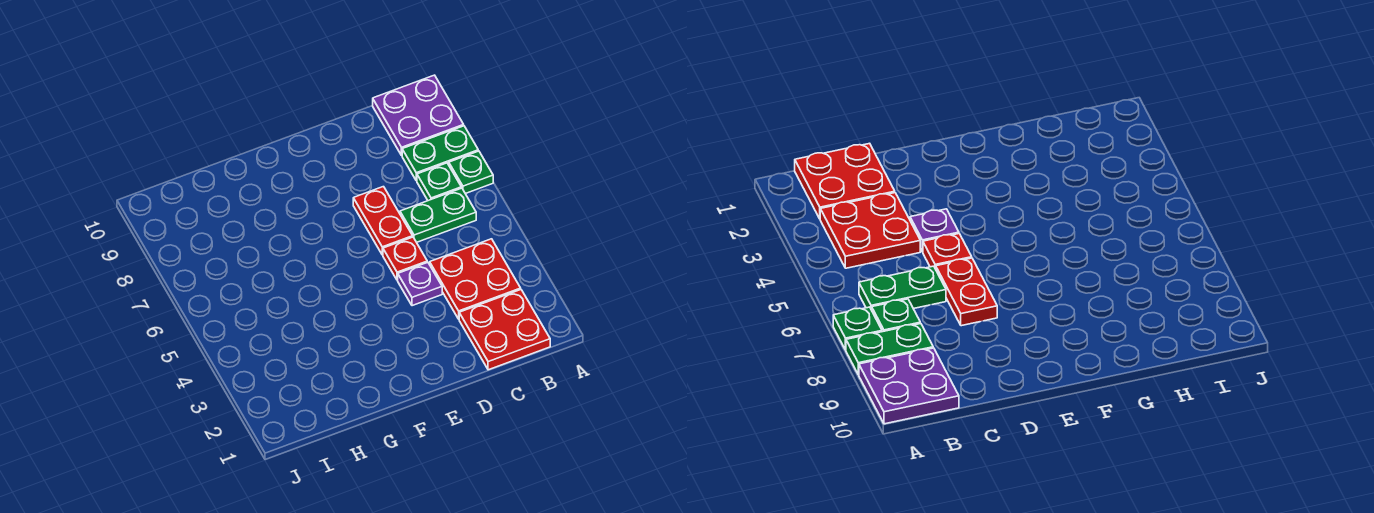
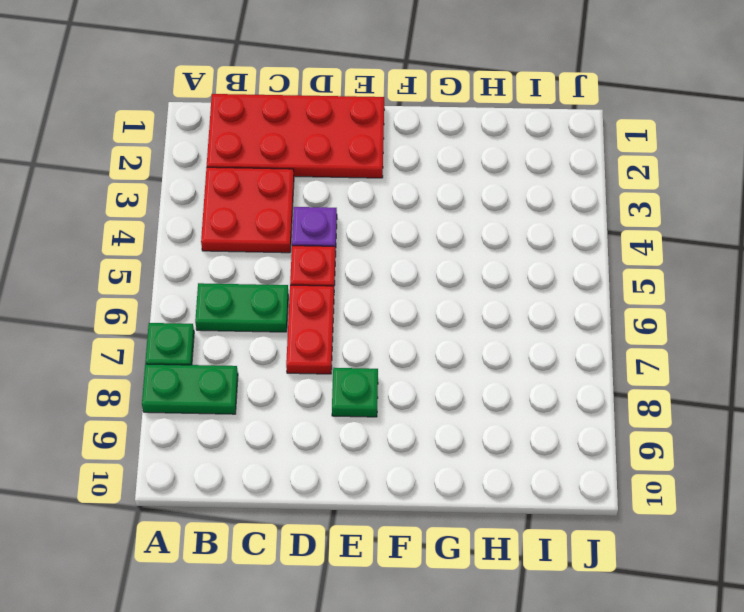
purple 2x2 plate [373,75,464,156] -> none
red 2x2 plate [459,290,550,370] -> red 2x4 plate [207,94,384,178]
green 1x1 plate [417,163,461,201] -> green 1x1 plate moved to [332,368,378,417]

